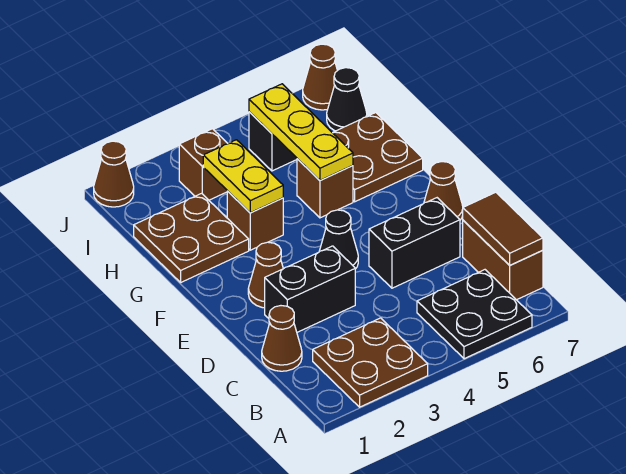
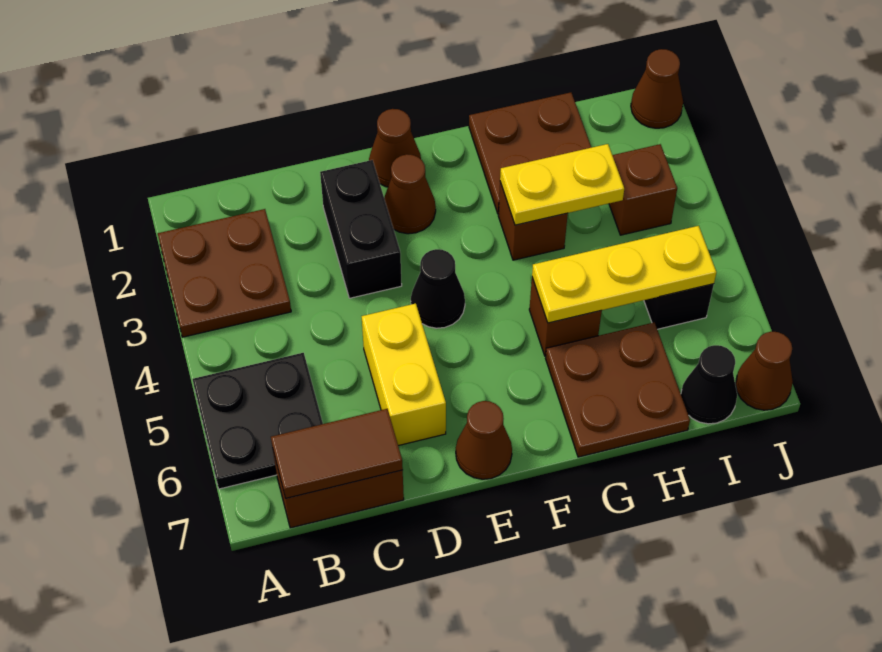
brown 1x1 cone [262,306,302,371] -> brown 1x1 cone moved to [369,109,421,187]
black 1x2 brick [369,198,460,288] -> yellow 1x2 brick [362,303,446,446]

